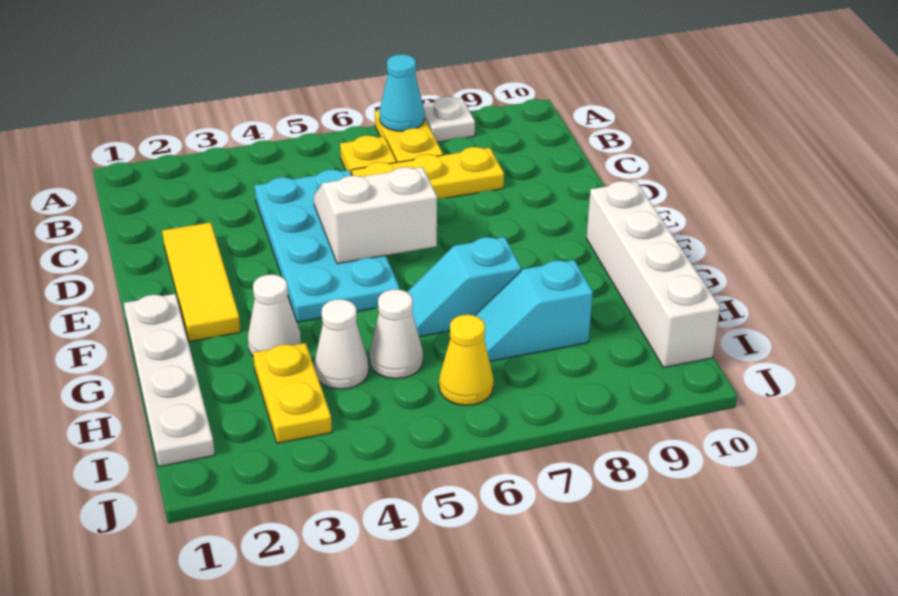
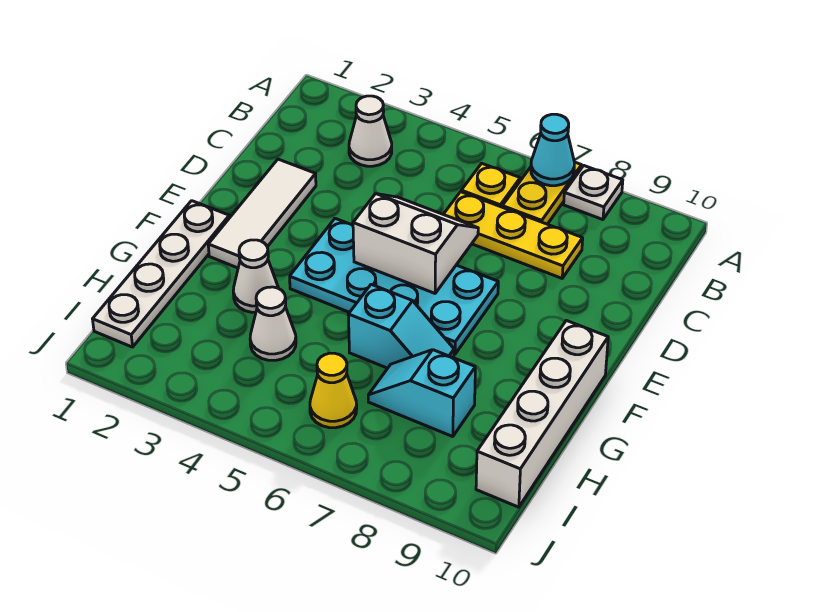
cyan 2x4 plate [254,170,400,322] -> cyan 2x4 plate turned to [290,218,498,354]
yellow 1x3 tile [162,222,241,342] -> white 1x3 tile [208,159,316,268]
cyan 1x2 slope [407,237,521,337] -> cyan 1x2 slope turned to [348,284,454,368]
yellow 1x2 plate [253,343,332,443] -> none
white 1x1 cone [370,289,423,379] -> white 1x1 cone moved to [349,96,392,166]

